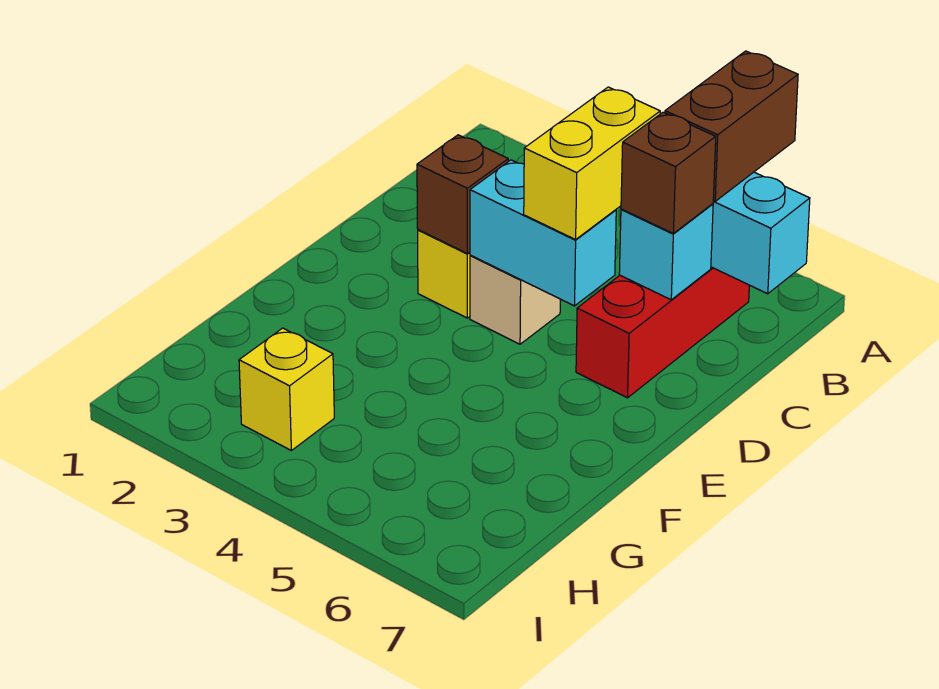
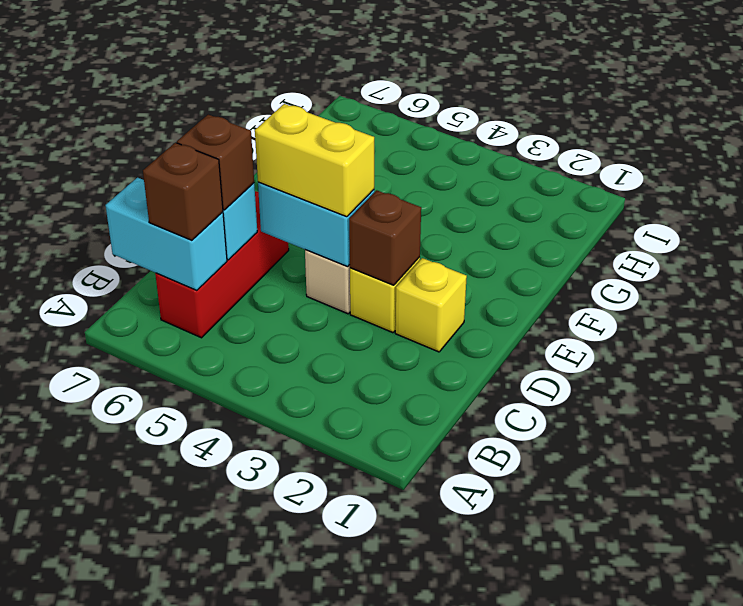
brown 1x2 brick [665,51,798,201] -> brown 1x1 brick [143,143,223,240]
yellow 1x2 brick [524,87,660,240] -> yellow 1x2 brick turned to [255,104,374,217]
yellow 1x1 brick [239,328,334,450] -> yellow 1x1 brick moved to [395,258,467,352]

